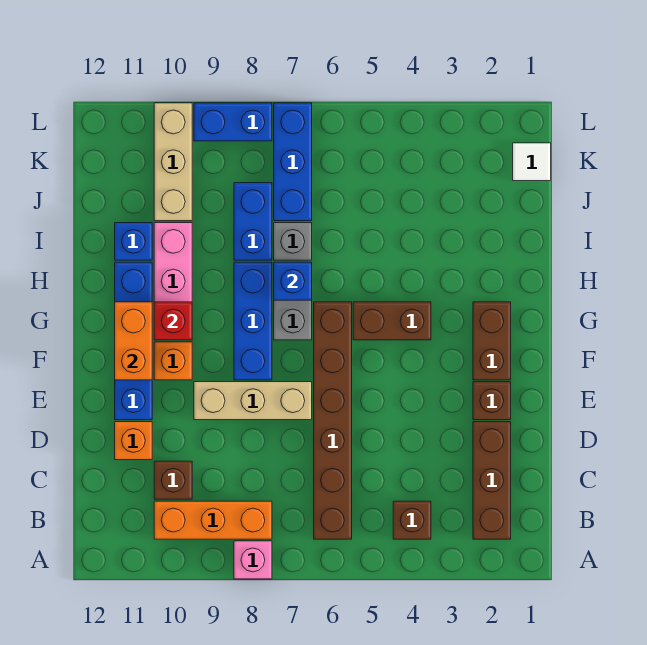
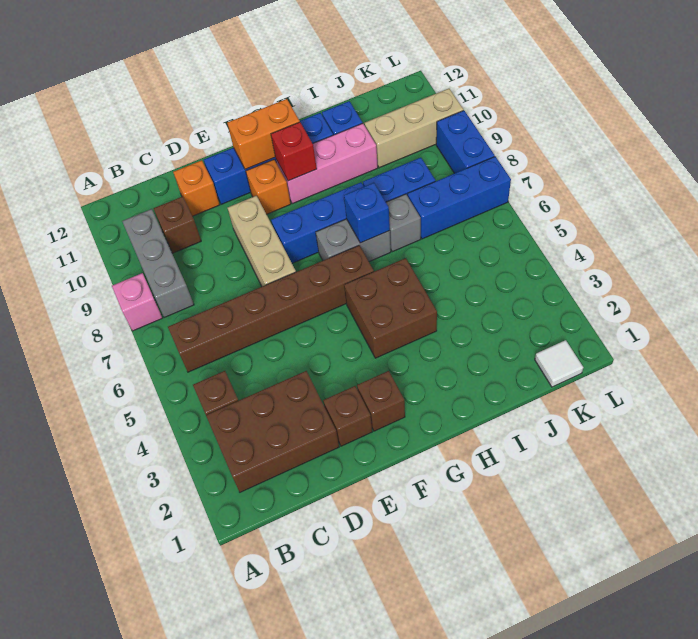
brown 1x3 brick [473,422,511,539] -> brown 2x3 brick [206,371,339,492]
orange 1x3 brick [154,501,272,539] -> grey 1x3 brick [122,209,194,318]
brown 1x2 brick [473,302,511,380] -> brown 1x1 brick [357,371,405,431]
brown 1x2 brick [353,302,431,340] -> brown 2x2 brick [344,258,437,358]

